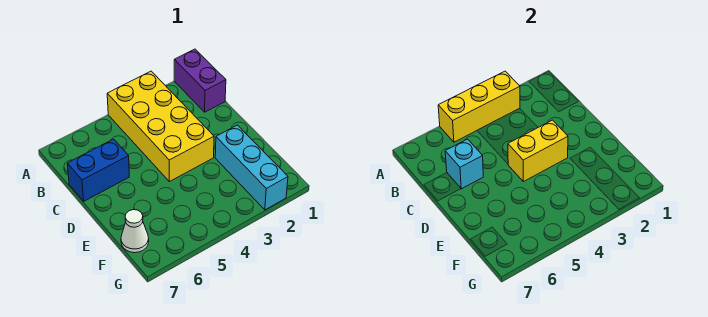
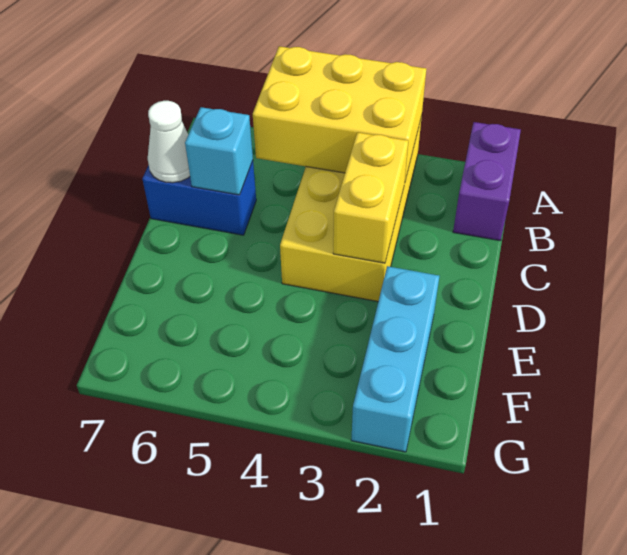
yellow 1x3 brick [438,71,520,142] -> yellow 2x3 brick [253,46,426,180]
yellow 1x2 brick [508,120,568,182] -> yellow 1x2 brick turned to [333,132,408,263]
white 1x1 cone [121,210,149,253] -> white 1x1 cone moved to [148,101,190,183]

